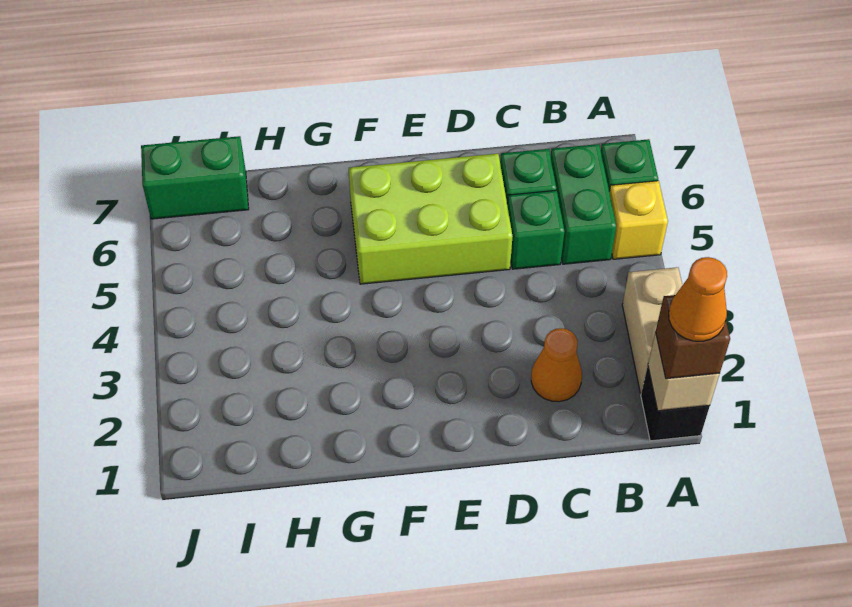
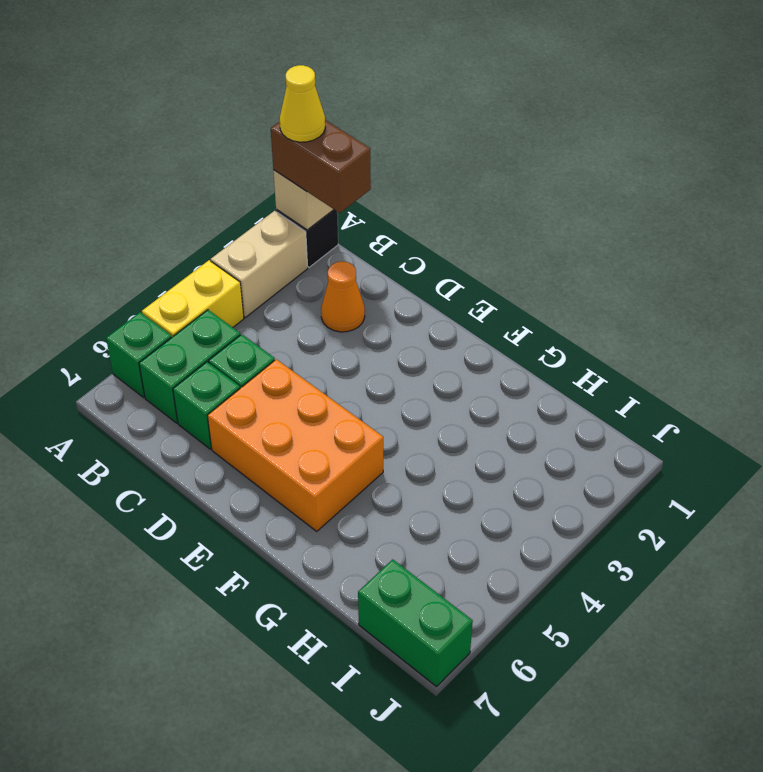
brown 1x1 brick [656,295,730,379] -> brown 1x2 brick [271,120,371,213]
orange 1x1 cone [669,257,727,341] -> yellow 1x1 cone [280,65,325,142]
yellow 1x1 brick [609,181,668,259] -> yellow 1x2 brick [142,260,244,337]
lime 2x3 brick [349,154,512,284] -> orange 2x3 brick [207,359,383,531]

